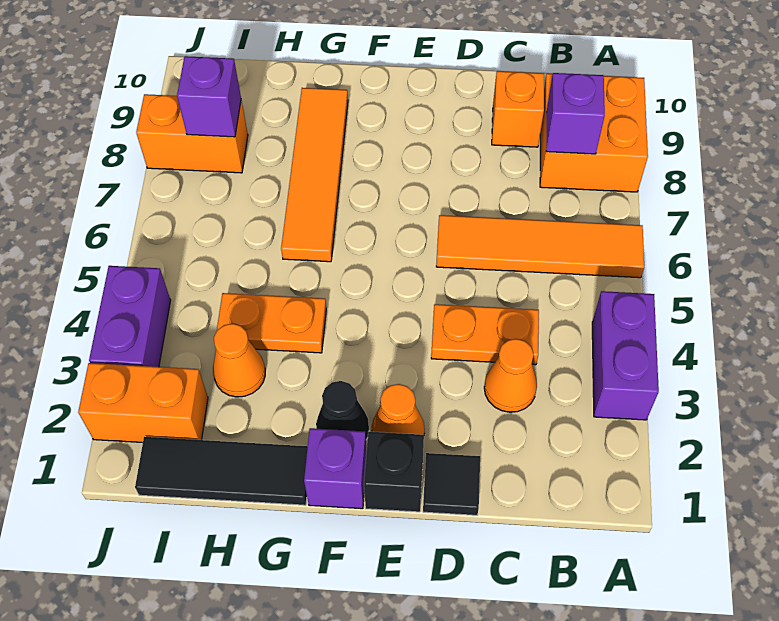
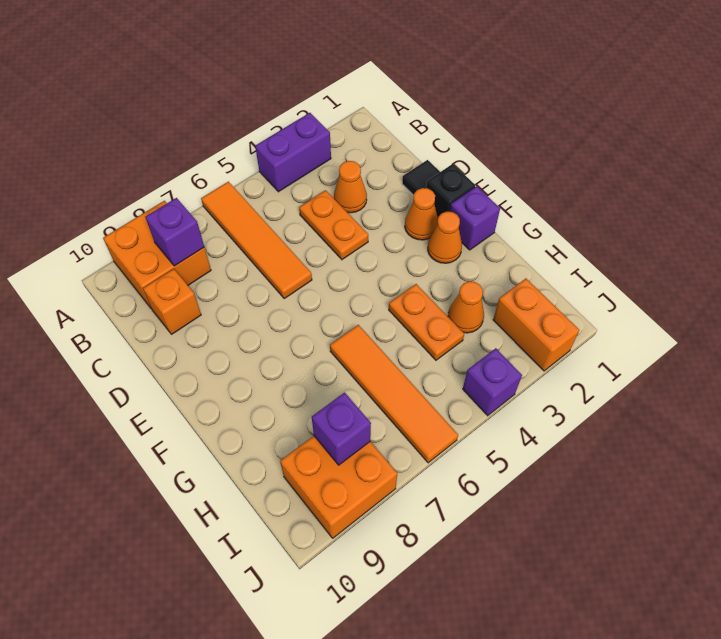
black 1x1 cone [316,381,369,440] -> orange 1x1 cone [428,212,462,263]
black 1x3 tile [135,437,308,505] -> none
orange 1x4 tile [281,88,348,262] -> orange 1x4 tile turned to [330,325,458,463]
orange 1x2 brick [136,94,248,173] -> orange 2x2 brick [280,436,397,538]
purple 1x2 brick [89,266,171,367] -> purple 1x1 brick [463,348,522,416]

